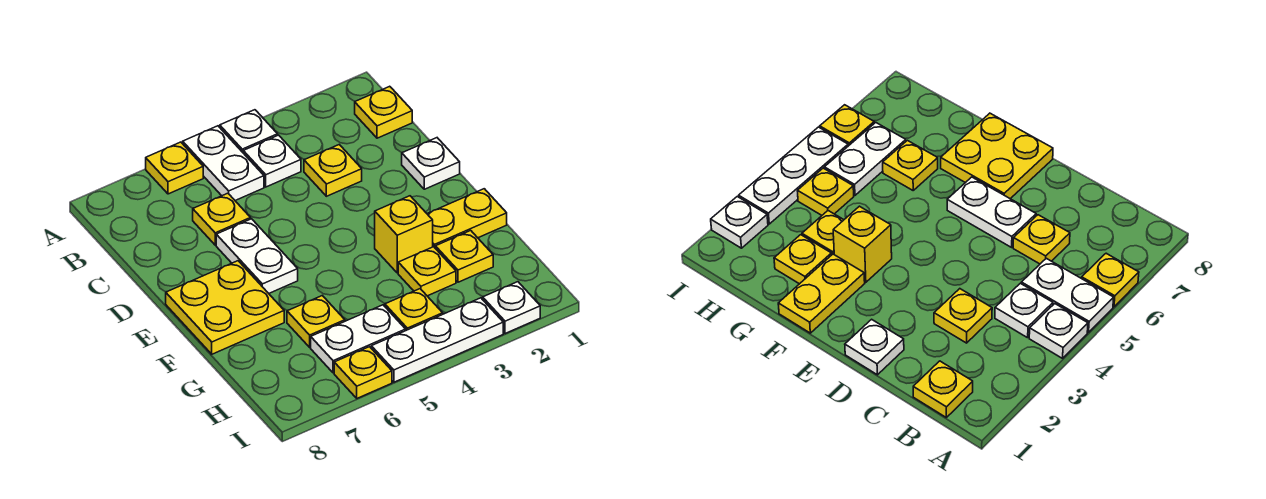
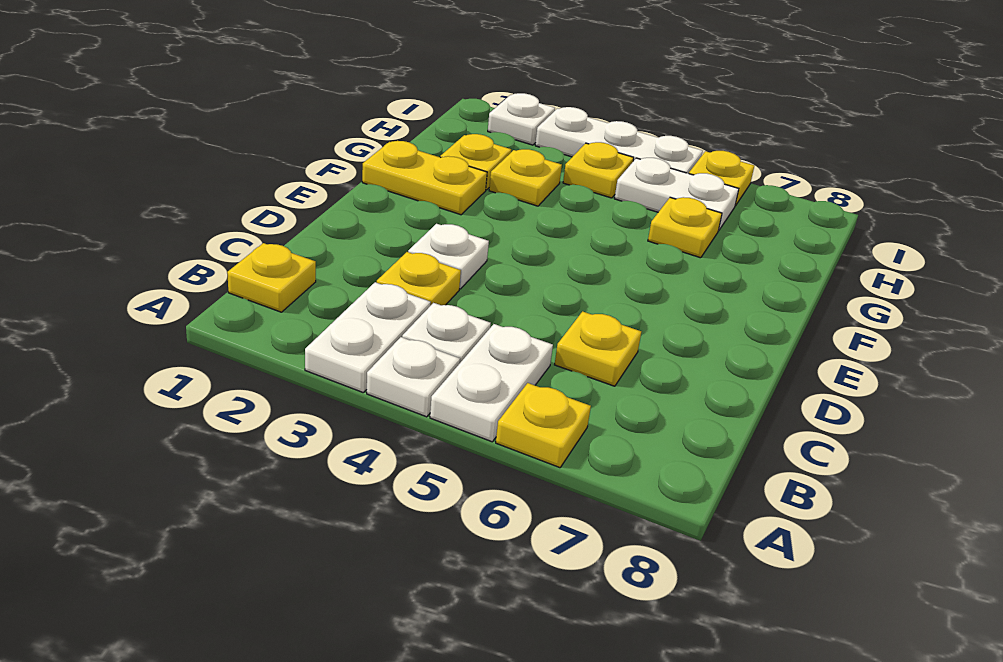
white 1x1 plate [402,138,460,189] -> white 1x1 plate moved to [408,224,489,289]
white 1x2 plate [216,219,298,293] -> white 1x2 plate moved to [305,282,431,393]
yellow 2x2 plate [166,261,284,354] -> none
yellow 1x1 brick [375,196,433,273] -> none

